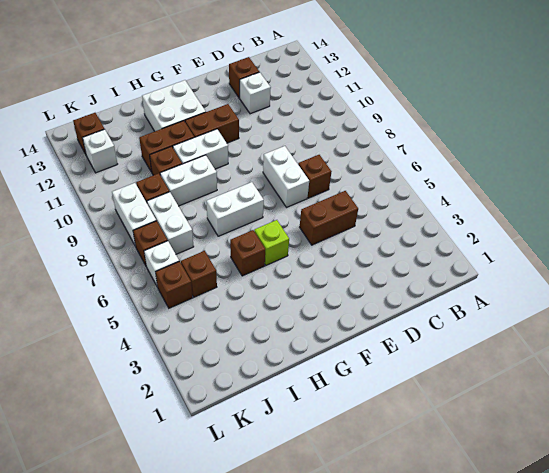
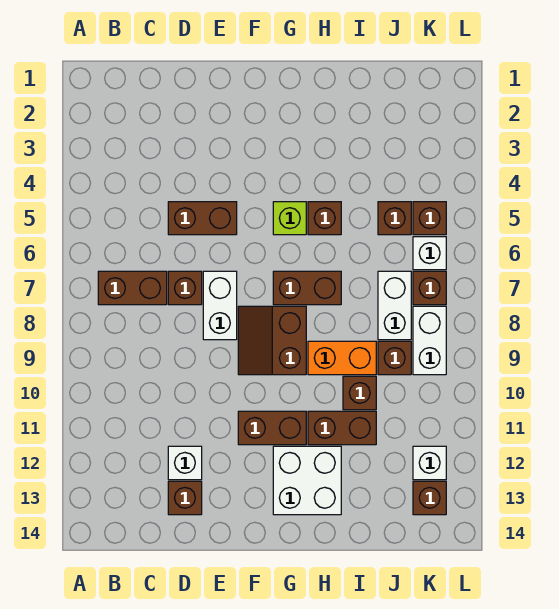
none -> brown 1x2 brick [98,271,167,305]
none -> brown 2x2 slope [238,306,306,375]
white 1x2 brick [206,182,264,236] -> brown 1x2 brick [273,271,341,305]
white 1x2 brick [173,129,228,169] -> none
white 1x2 brick [160,155,217,206] -> orange 1x2 brick [308,341,376,375]

